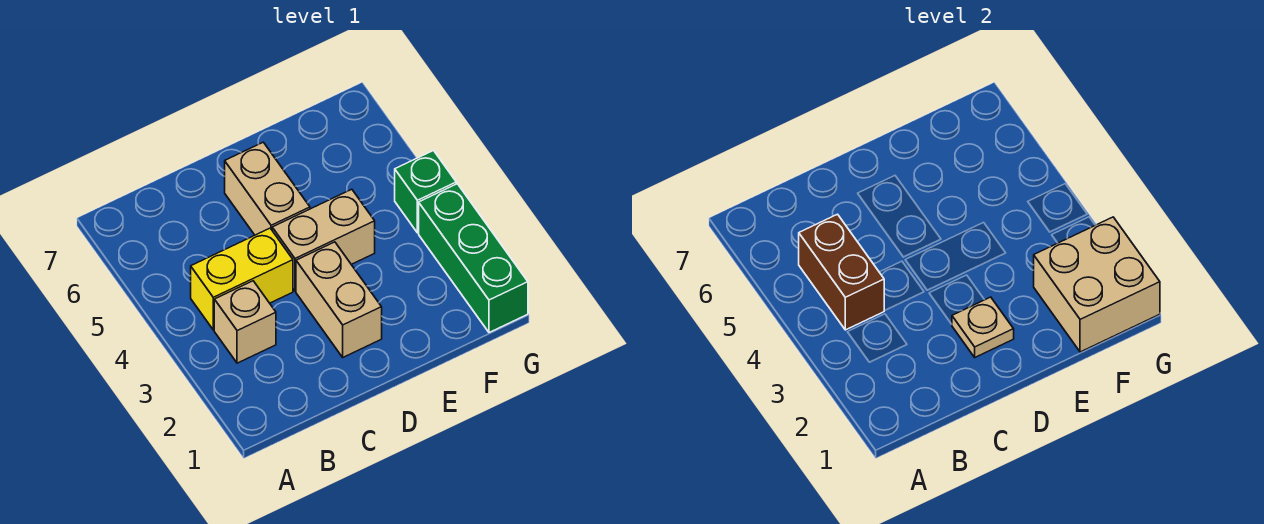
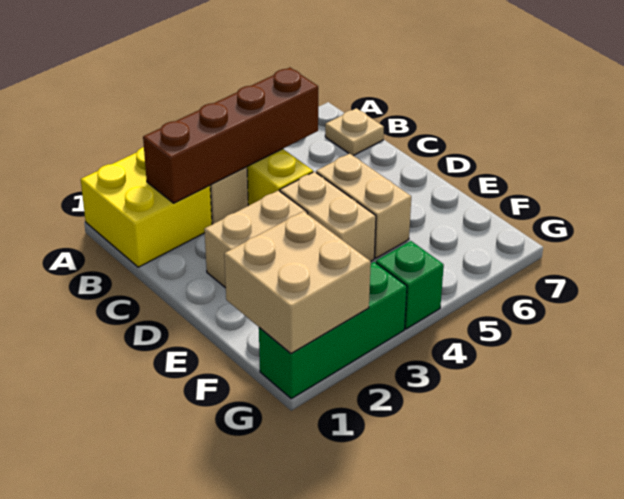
none -> yellow 2x2 brick [81,147,212,267]
brown 1x2 brick [799,214,884,330] -> brown 1x4 brick [143,68,318,203]
tan 1x1 plate [952,297,1014,357] -> tan 1x1 plate moved to [325,108,384,156]
tan 1x2 brick [225,142,310,235] -> tan 1x2 brick turned to [316,153,411,258]

